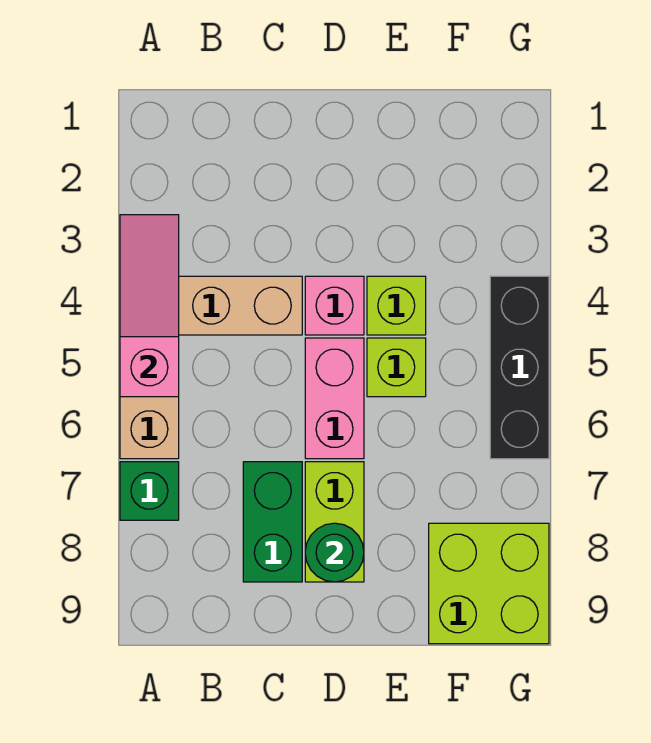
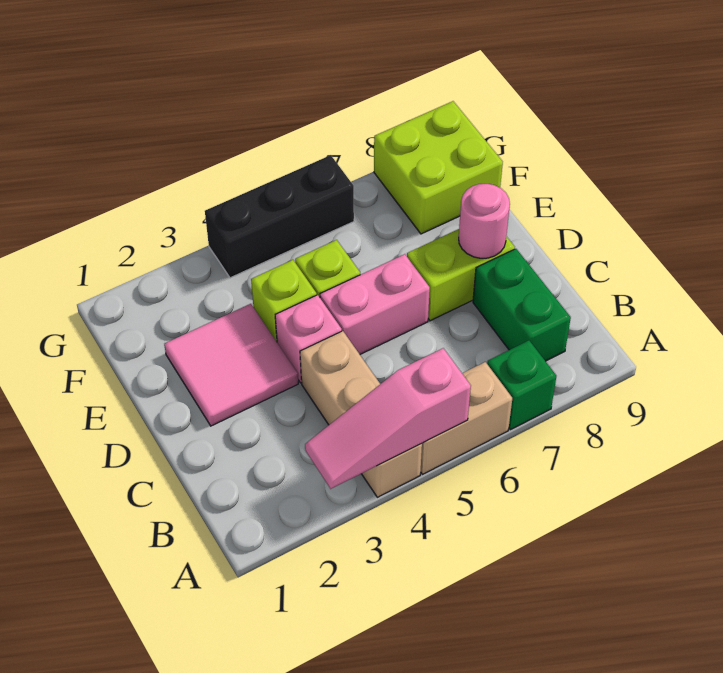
green 1x2 brick [243,462,302,582] -> green 1x2 brick turned to [473,249,571,361]
none -> pink 2x2 tile [164,304,298,426]
green 1x1 round brick [305,523,364,582] -> pink 1x1 round brick [459,184,510,258]

